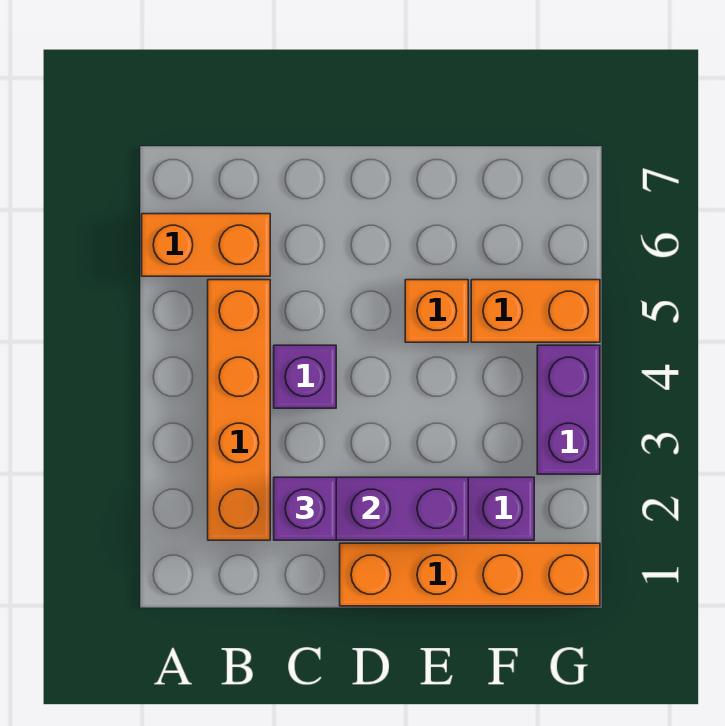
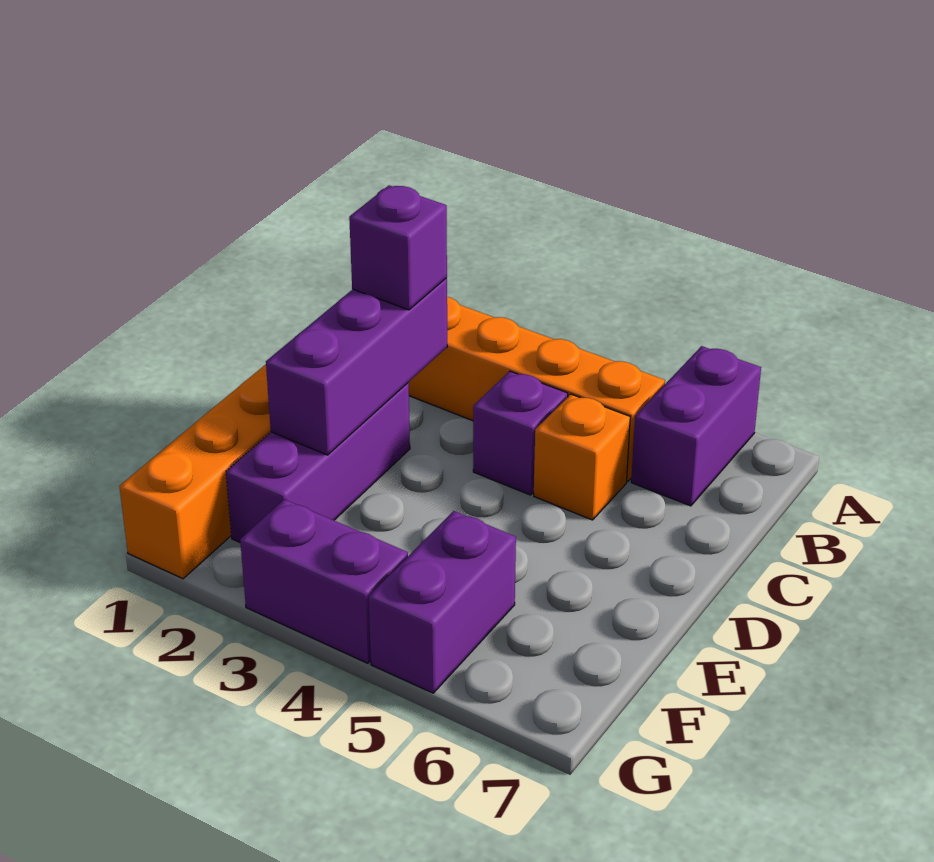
orange 1x2 brick [142,214,270,276] -> purple 1x2 brick [631,346,761,506]
orange 1x1 brick [405,280,468,342] -> orange 1x1 brick moved to [534,394,630,520]
orange 1x2 brick [471,280,600,342] -> purple 1x2 brick [369,511,516,693]

